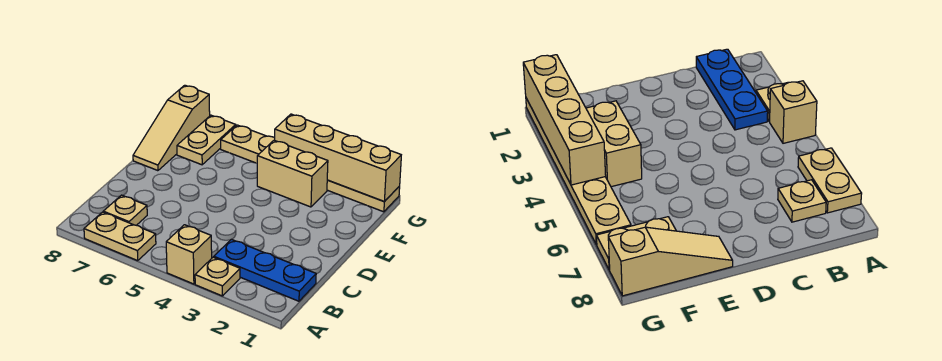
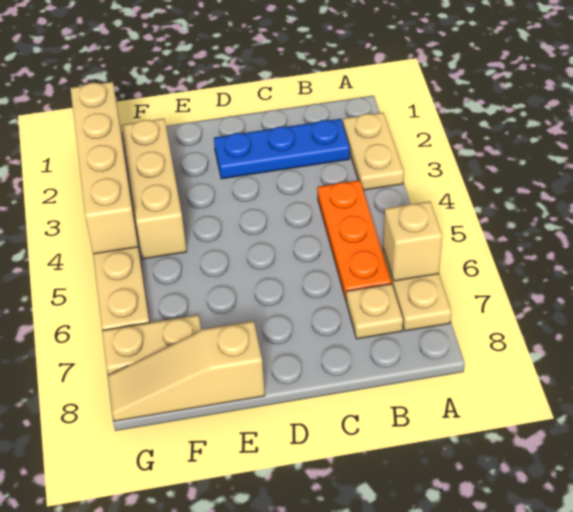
tan 1x1 plate [195,257,240,296] -> tan 1x2 plate [343,113,404,190]
tan 1x1 brick [166,225,212,284] -> tan 1x1 brick moved to [383,201,442,281]
blue 1x3 plate [214,239,316,301] -> blue 1x3 plate turned to [214,119,350,179]
none -> orange 1x3 plate [317,180,391,300]
tan 1x3 slope [133,85,210,171] -> tan 1x3 slope turned to [108,321,265,421]
tan 1x2 brick [257,140,328,207] -> tan 1x3 brick [122,119,187,259]

